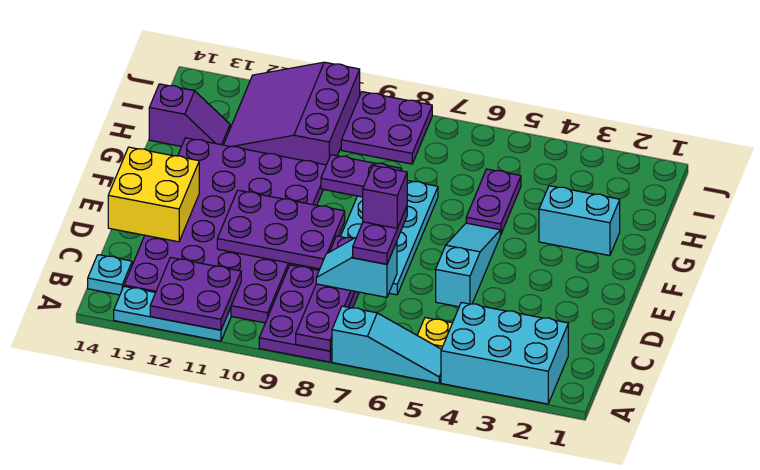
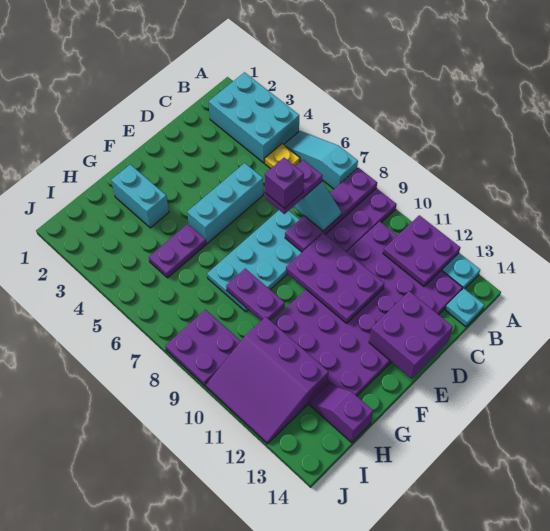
cyan 1x3 slope [436,223,500,307] -> cyan 1x3 brick [187,163,263,243]
yellow 2x2 brick [108,147,199,242] -> purple 2x2 brick [369,291,453,378]
purple 3x3 slope [224,62,360,165] -> purple 3x3 slope turned to [206,317,329,444]

